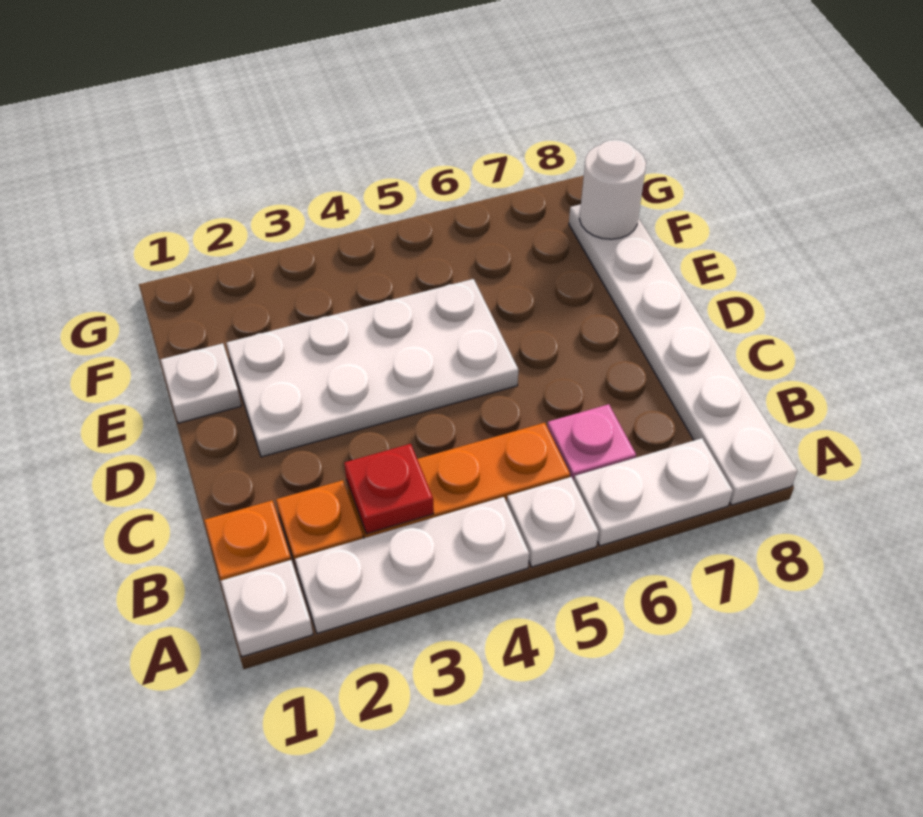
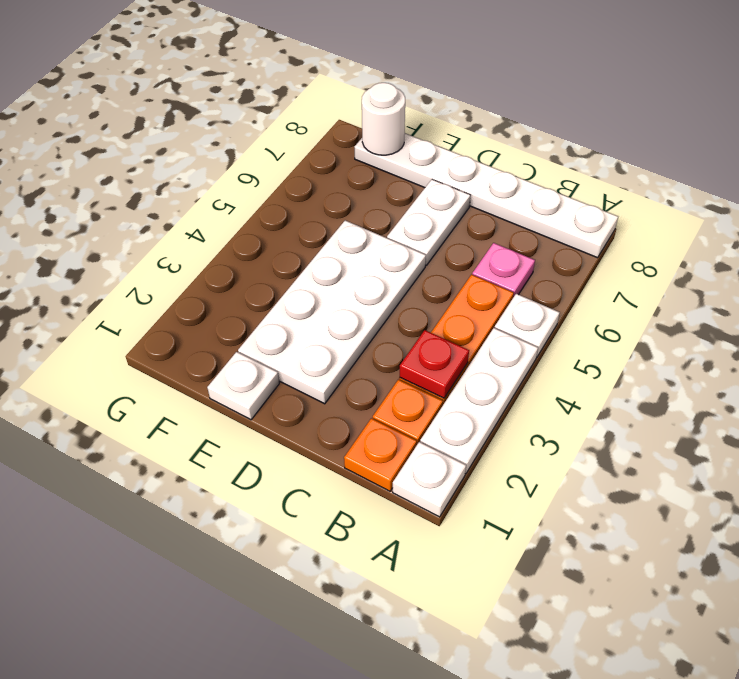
white 1x2 plate [574,438,733,546] -> white 1x2 plate moved to [387,180,470,265]

